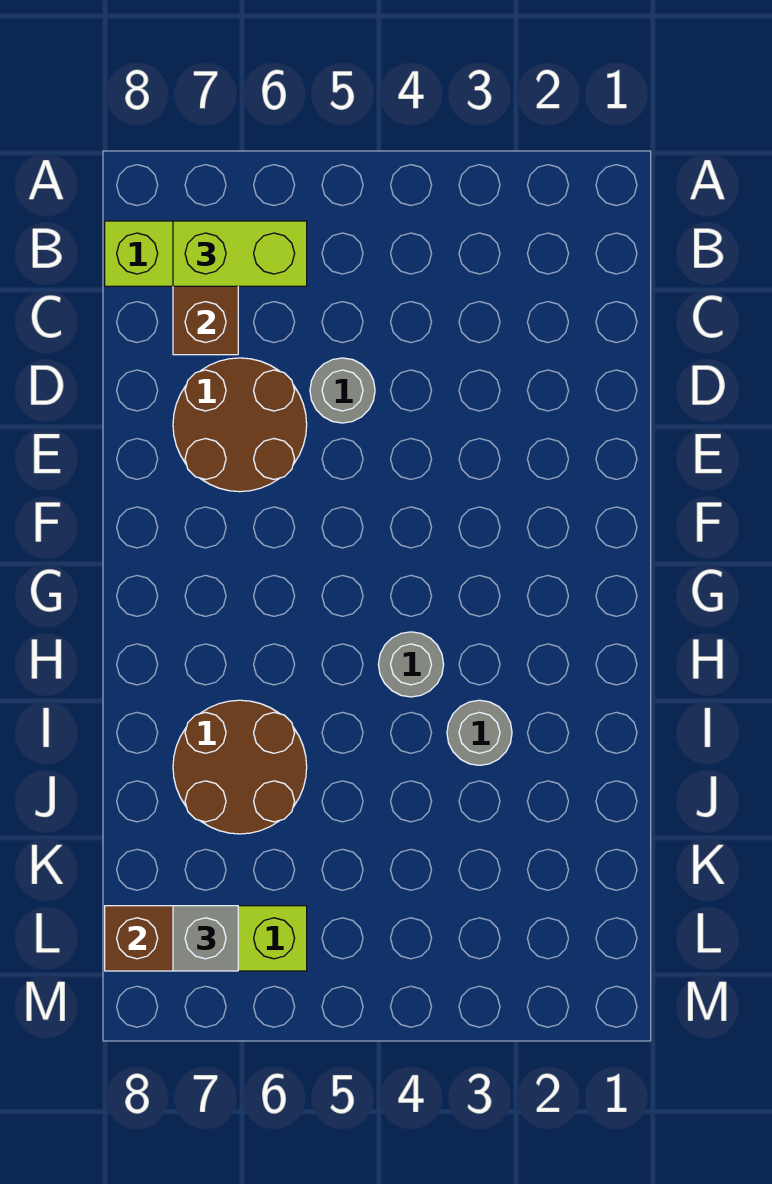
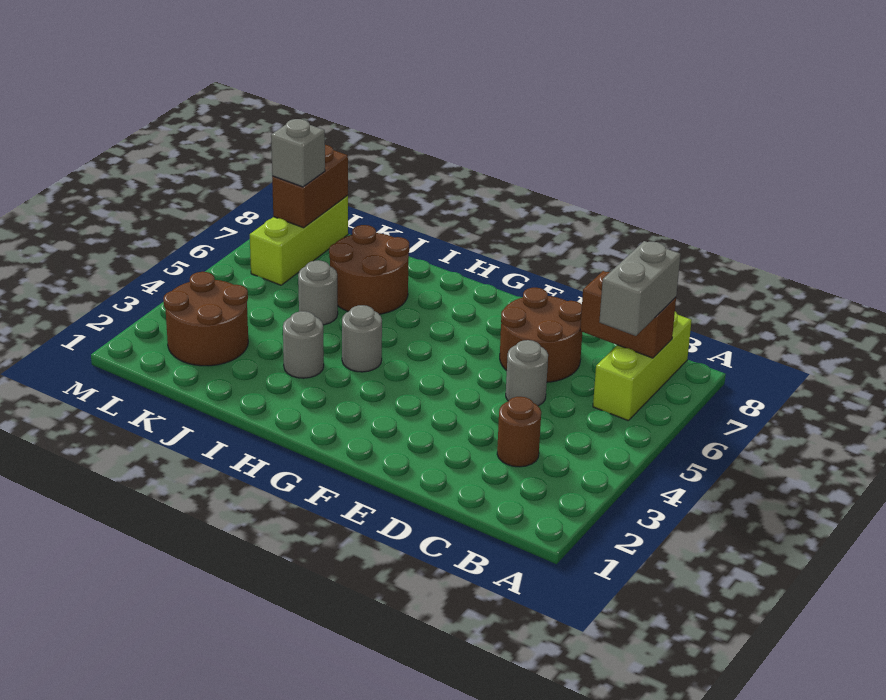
lime 1x2 brick [173,221,307,286] -> grey 1x2 brick [599,241,681,336]
none -> brown 1x1 round brick [497,397,541,467]
none -> grey 1x1 round brick [298,260,338,325]
none -> brown 2x2 round brick [163,272,248,366]

